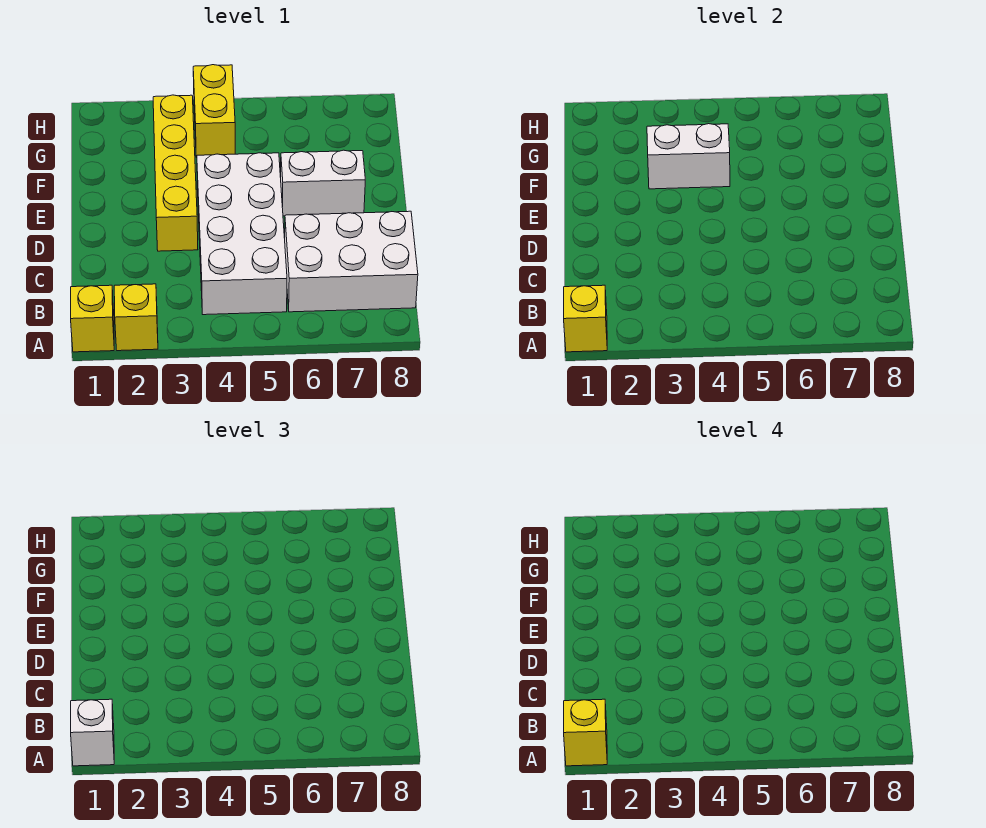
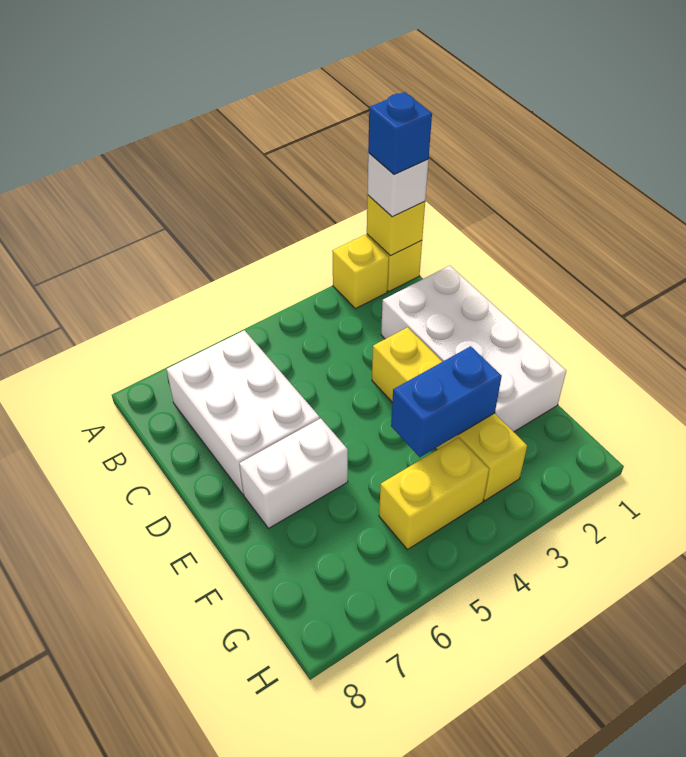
yellow 1x1 brick [564,699,607,766] -> blue 1x1 brick [368,92,432,174]
white 2x4 brick [197,153,287,315] -> white 2x4 brick moved to [381,265,566,432]
white 2x3 brick [285,211,418,312] -> white 2x3 brick turned to [167,330,320,494]
white 1x2 brick [647,124,730,189] -> blue 1x2 brick [391,346,502,457]
yellow 1x2 brick [193,65,235,157] -> yellow 1x2 brick turned to [379,437,489,550]

